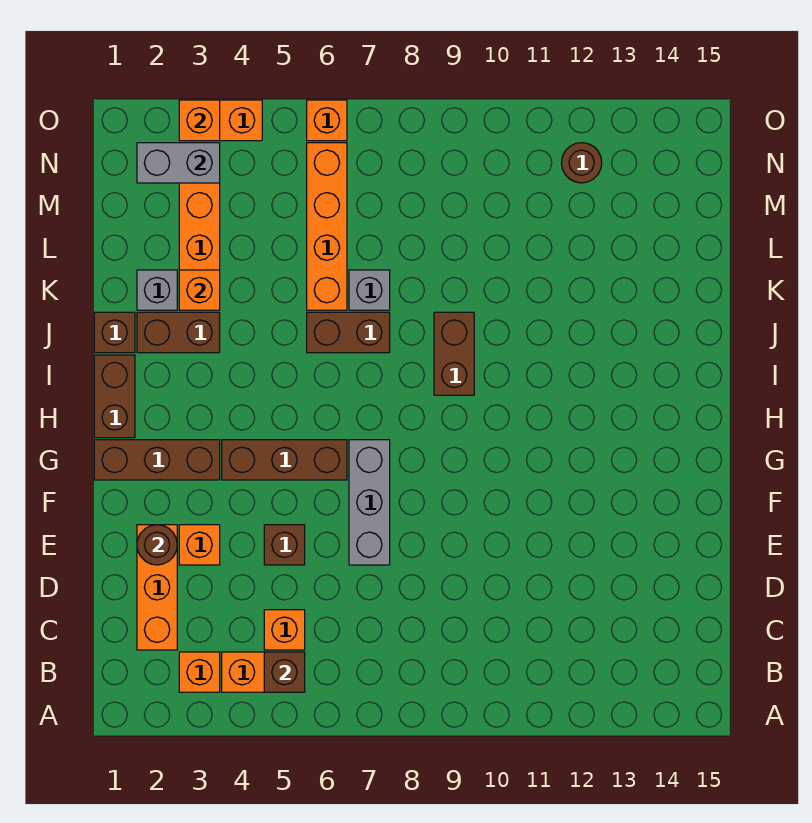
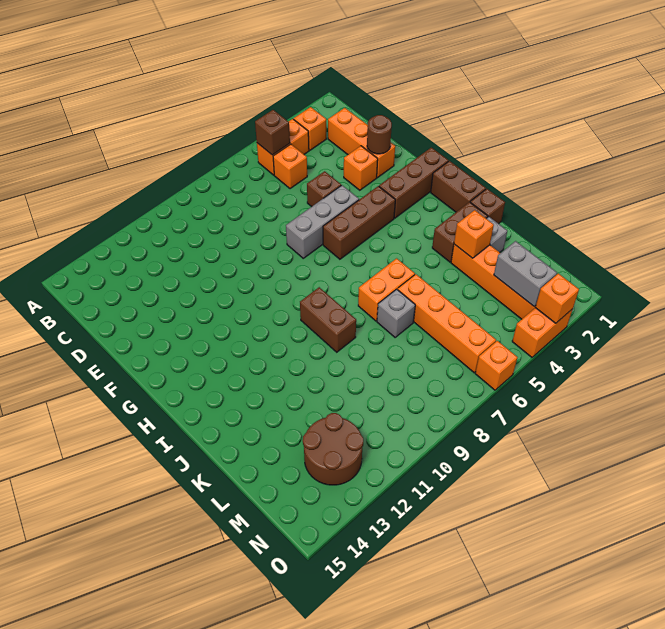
grey 1x3 brick [349,440,390,565] -> grey 1x3 brick turned to [286,185,359,258]
brown 1x2 brick [307,312,390,353] -> orange 1x2 brick [358,258,415,321]
grey 1x2 brick [137,143,220,183] -> grey 1x2 brick turned to [494,241,557,307]
brown 1x1 round brick [561,143,602,183] -> brown 2x2 round brick [303,413,363,485]

